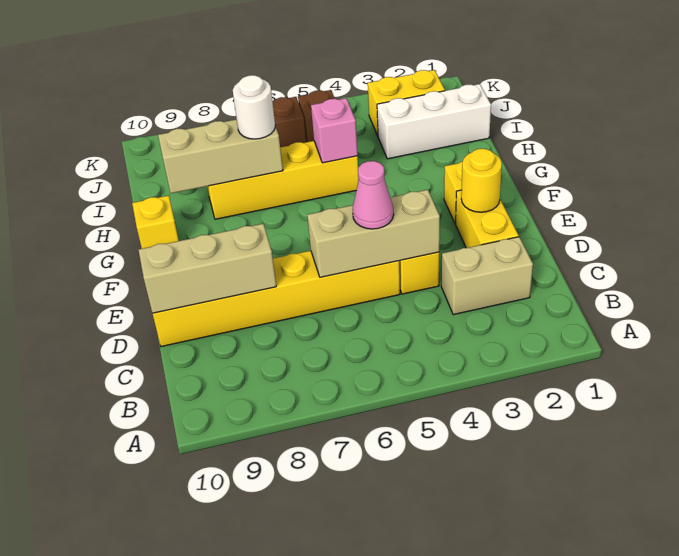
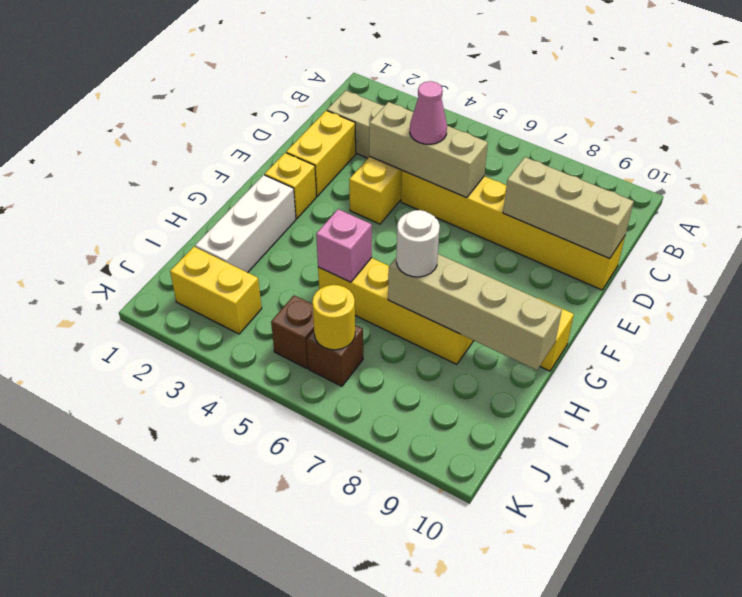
yellow 1x1 round brick [461,149,502,212] -> yellow 1x1 round brick moved to [312,285,355,350]
tan 1x3 brick [158,119,283,193] -> tan 1x4 brick [388,254,562,370]
white 1x3 brick [377,84,491,159] -> white 1x3 brick turned to [195,175,296,273]

